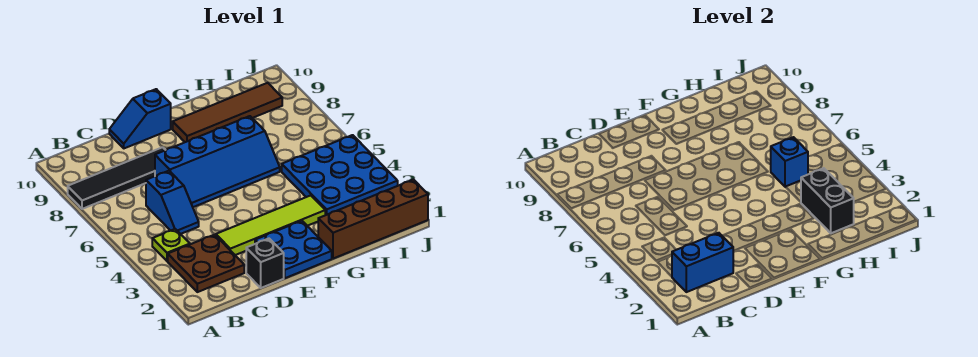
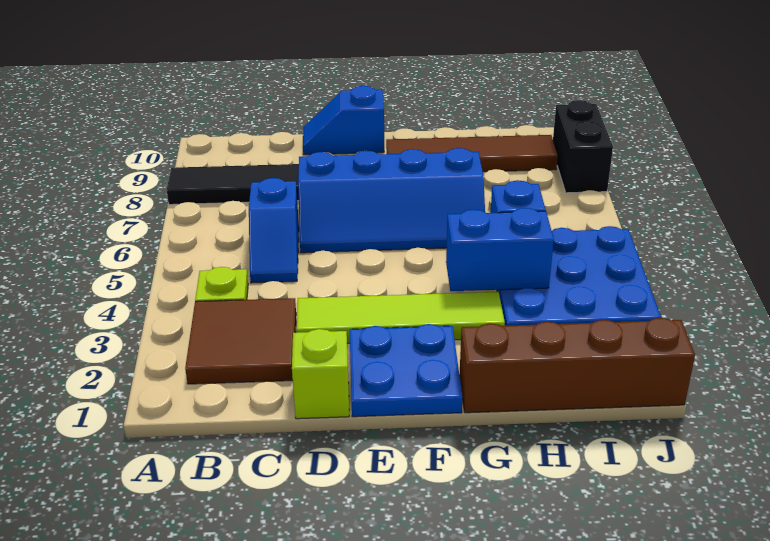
brown 2x2 plate [168,235,244,292] -> brown 2x2 tile [185,298,296,384]
blue 1x2 brick [672,233,733,292] -> blue 1x2 brick moved to [446,208,554,291]
black 1x1 brick [246,239,284,288] -> lime 1x1 brick [292,329,349,419]
black 1x2 brick [801,168,854,233] -> black 1x2 brick moved to [553,100,613,193]

